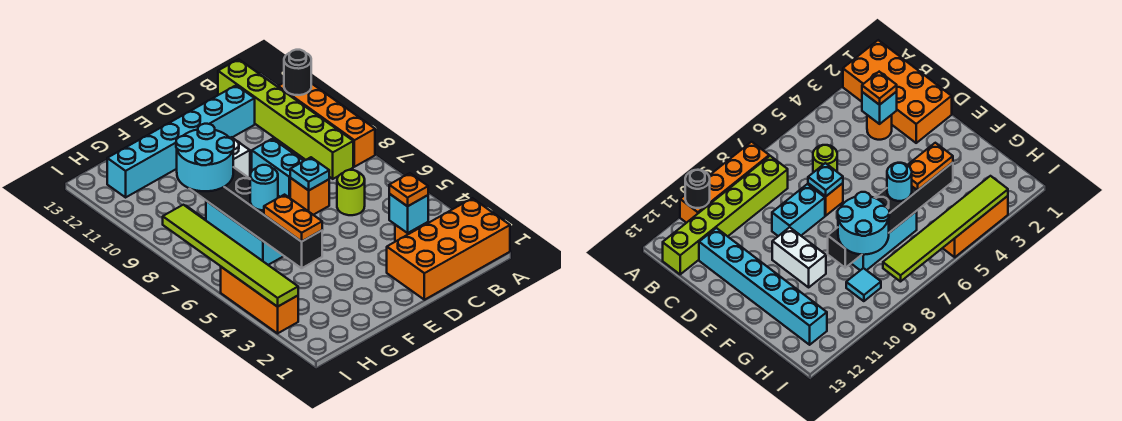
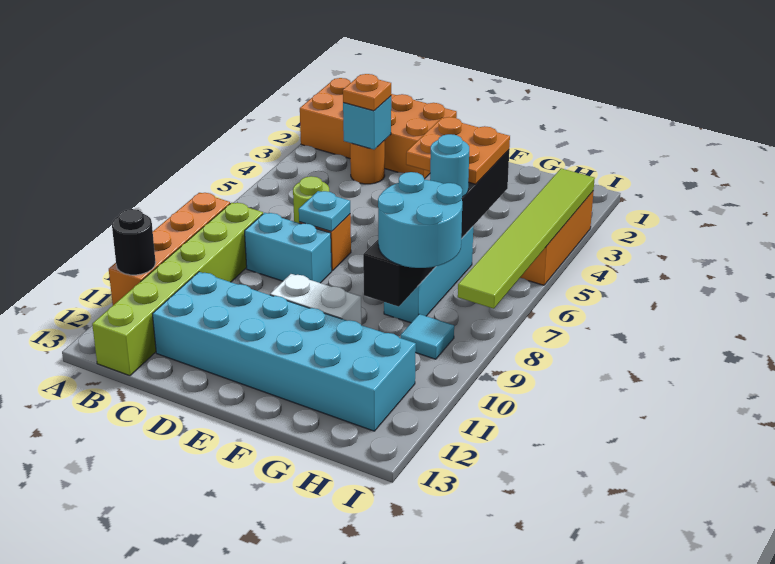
cyan 1x6 brick [107,85,255,197] -> cyan 2x6 brick [153,272,416,431]
cyan 1x2 brick [252,139,303,198] -> cyan 1x2 brick turned to [245,213,332,283]
orange 1x2 plate [264,195,322,242] -> orange 2x2 plate [406,117,510,184]

